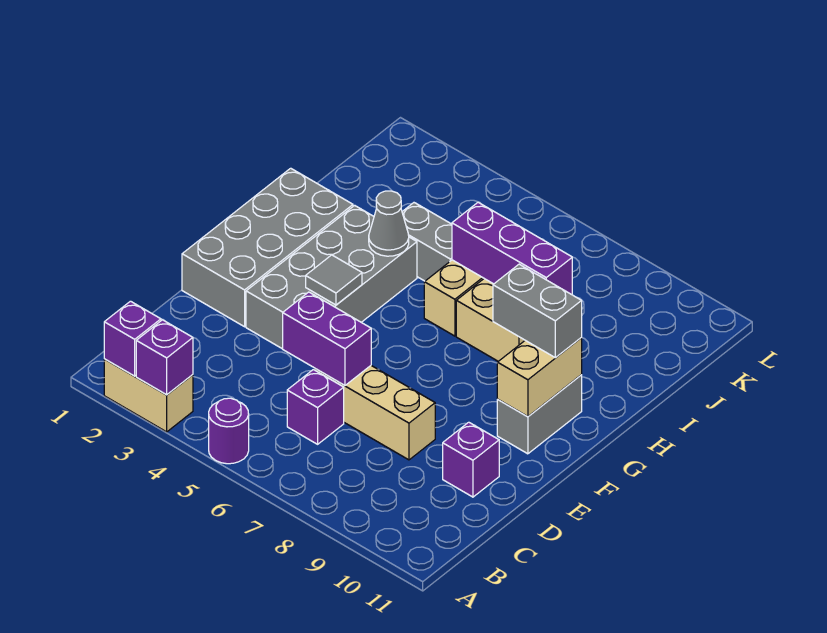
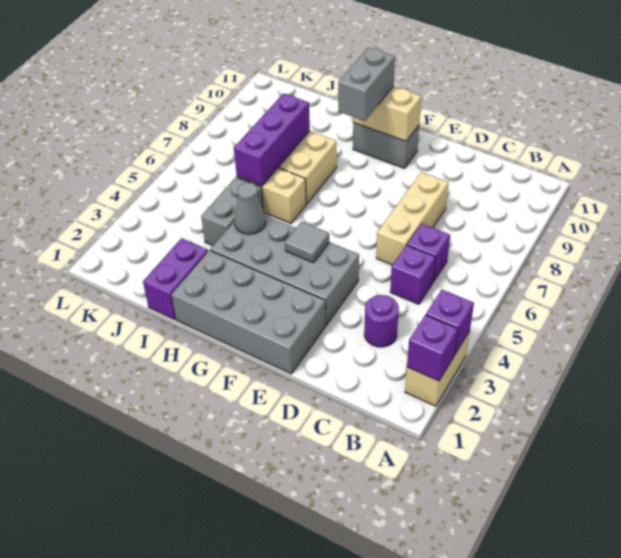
purple 1x1 round brick [209,398,249,464] -> purple 1x1 round brick moved to [364,295,399,347]
purple 1x2 brick [283,292,371,386] -> purple 1x2 brick moved to [143,238,208,319]
purple 1x1 brick [443,422,499,497] -> purple 1x1 brick moved to [390,245,436,304]

